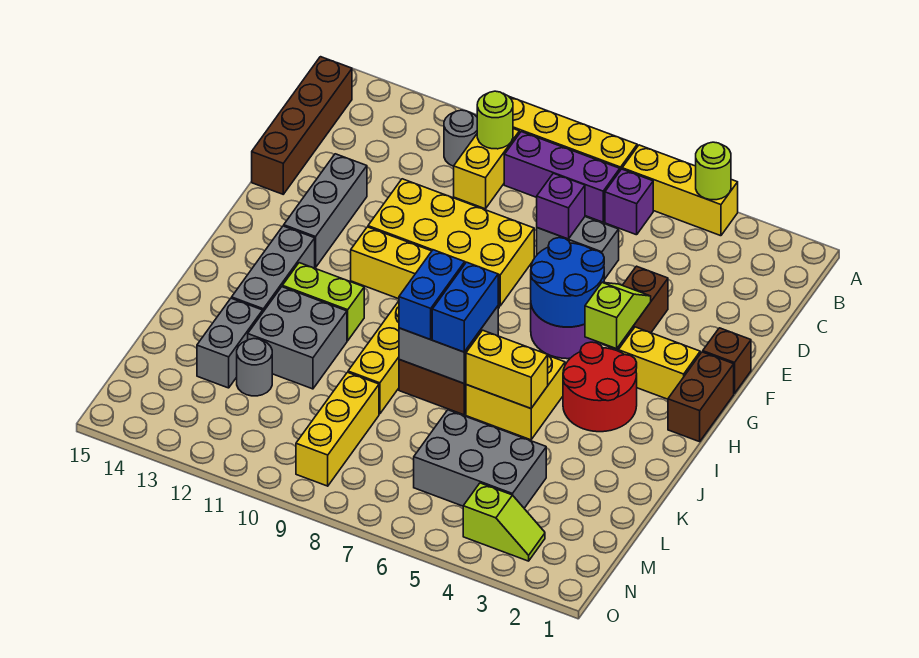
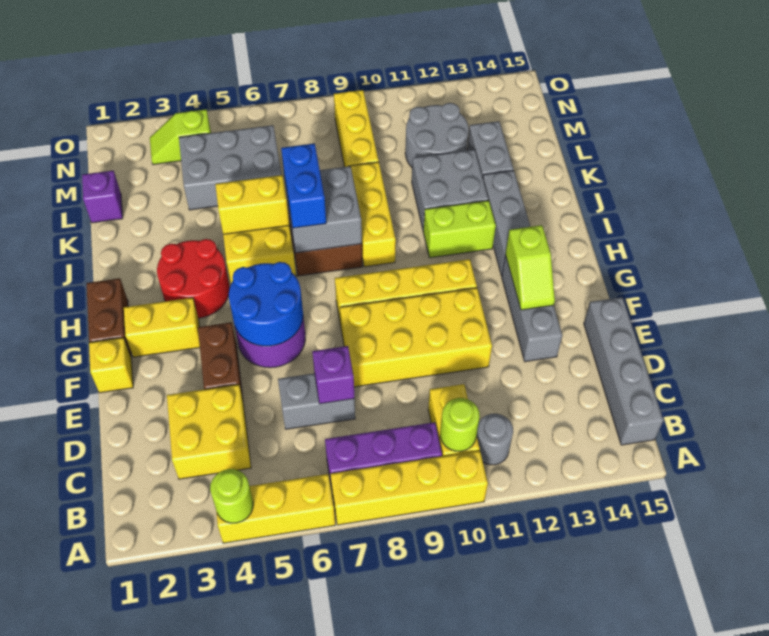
purple 1x1 brick [605,169,653,235] -> purple 1x1 brick moved to [82,171,123,223]
brown 1x4 brick [252,57,352,194] -> grey 1x4 brick [584,297,664,445]
none -> yellow 2x2 brick [167,384,251,479]
brown 1x1 brick [703,328,751,394] -> yellow 1x1 brick [89,338,133,393]
lime 1x2 slope [585,282,651,349] -> lime 1x2 slope moved to [505,225,555,310]
blue 1x2 brick [399,250,465,340] -> none
grey 1x1 round brick [237,339,272,396] -> grey 2x2 round brick [405,103,469,167]

